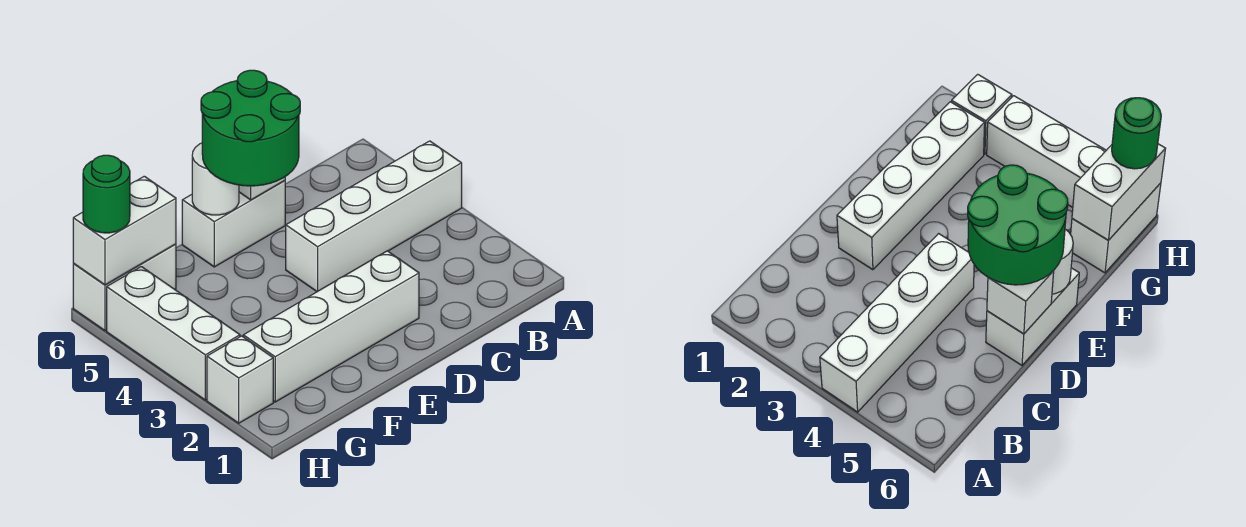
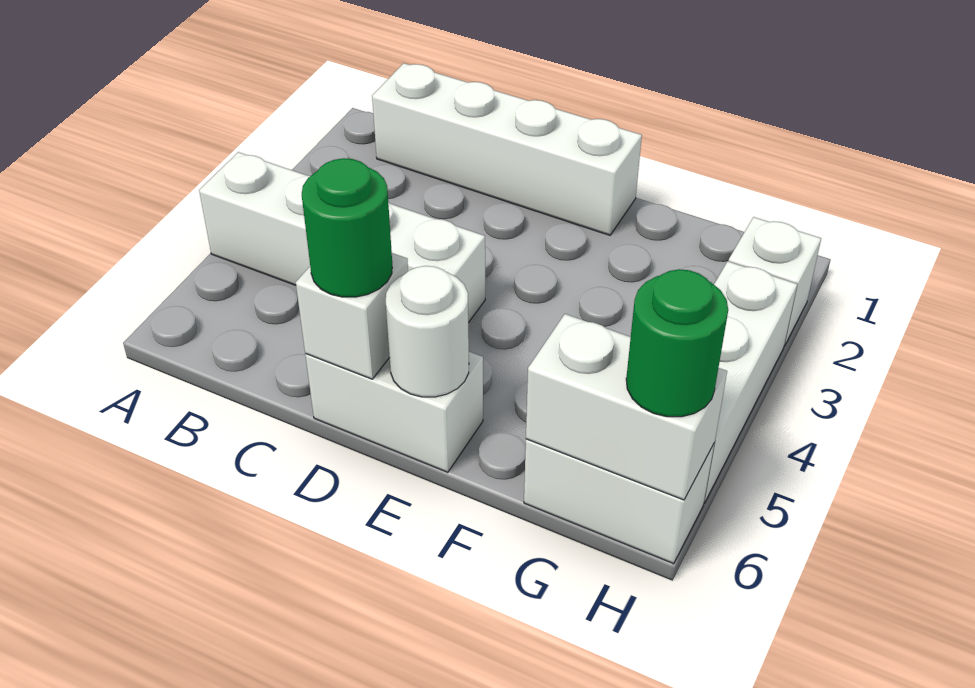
white 1x4 brick [243,251,419,402] -> white 1x4 brick moved to [372,63,642,235]
green 2x2 round brick [201,70,300,186] -> green 1x1 round brick [302,158,392,297]

